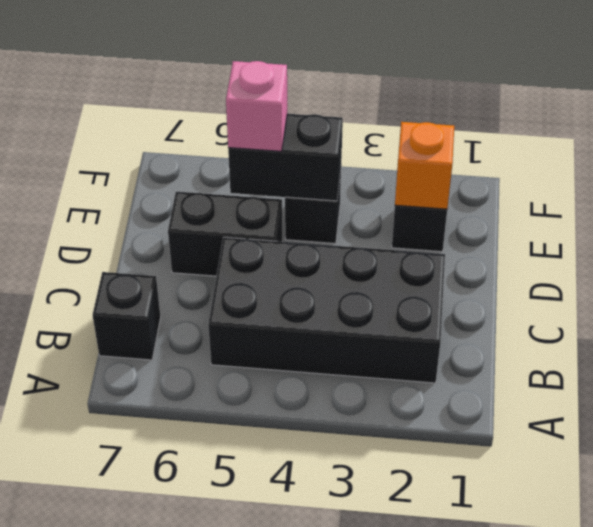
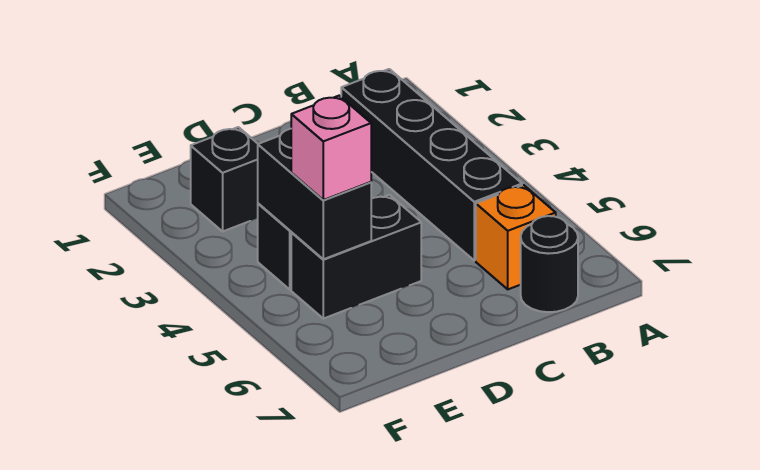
black 2x4 brick [208,237,445,383] -> black 1x4 brick [341,69,522,260]
black 1x1 brick [93,272,161,360] -> black 1x1 round brick [521,216,578,312]
black 1x2 brick [168,192,283,276] -> black 1x2 brick turned to [291,195,421,319]
orange 1x1 brick [395,122,454,209] -> orange 1x1 brick moved to [476,185,556,289]

